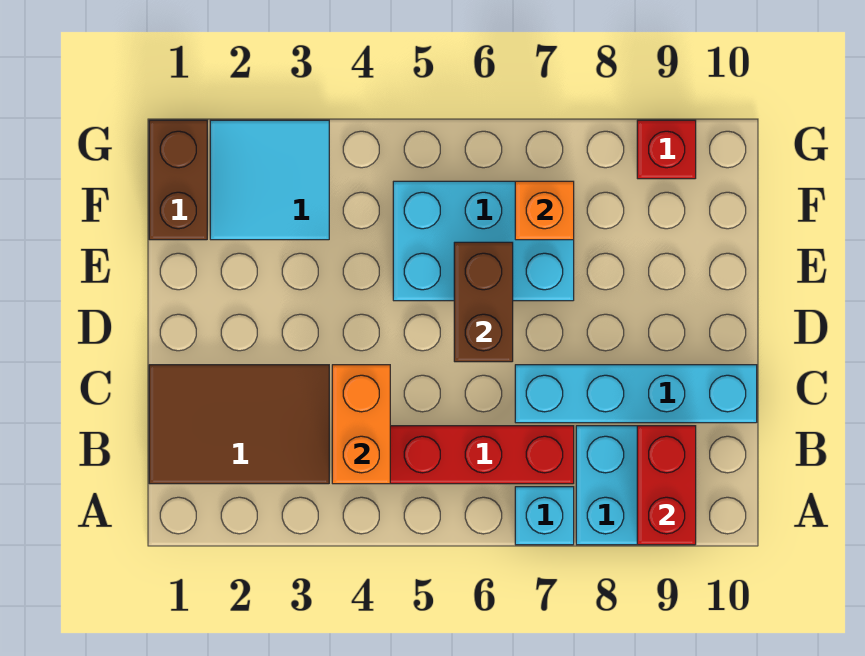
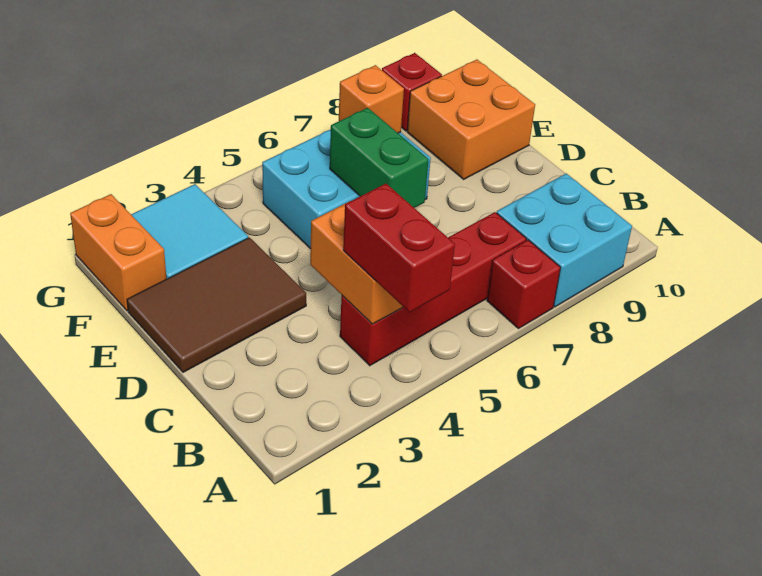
cyan 1x1 brick [515,487,574,545] -> red 1x1 brick [487,240,561,329]
red 1x2 brick [637,426,696,545] -> red 1x2 brick moved to [343,184,455,312]
brown 2x3 tile [149,365,329,484] -> brown 2x3 tile moved to [127,238,306,372]
cyan 1x4 brick [515,365,757,423] -> none
brown 1x2 brick [454,242,513,362] -> green 1x2 brick [330,108,429,208]
none -> orange 2x2 brick [407,60,535,179]
brown 1x2 brick [149,120,207,240] -> orange 1x2 brick [70,194,166,311]

